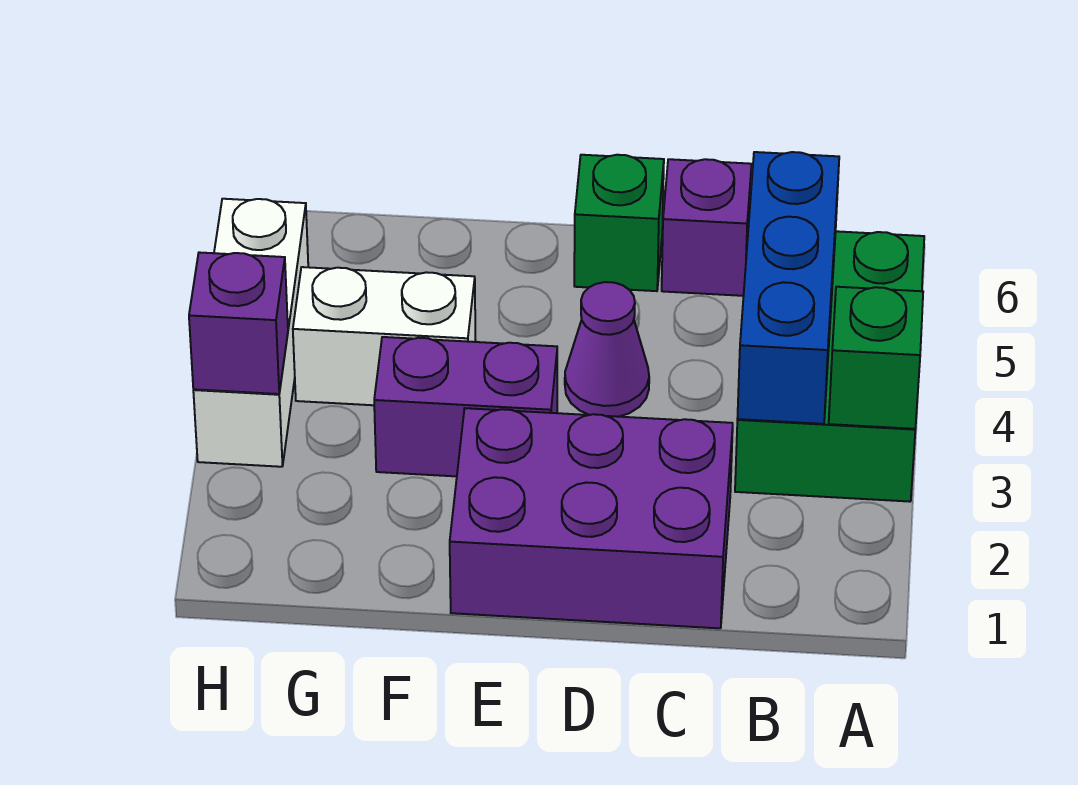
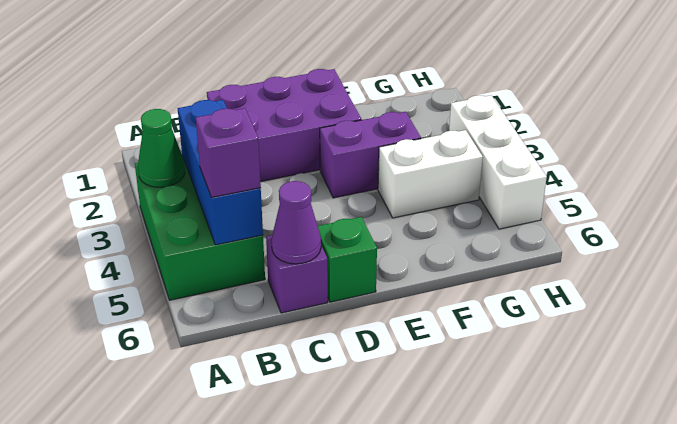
green 1x1 brick [829,287,923,429] -> green 1x1 cone [138,109,185,187]
purple 1x1 cone [565,282,649,417] -> purple 1x1 cone moved to [271,181,321,264]
purple 1x1 brick [189,252,288,394] -> purple 1x1 brick moved to [196,108,261,197]

